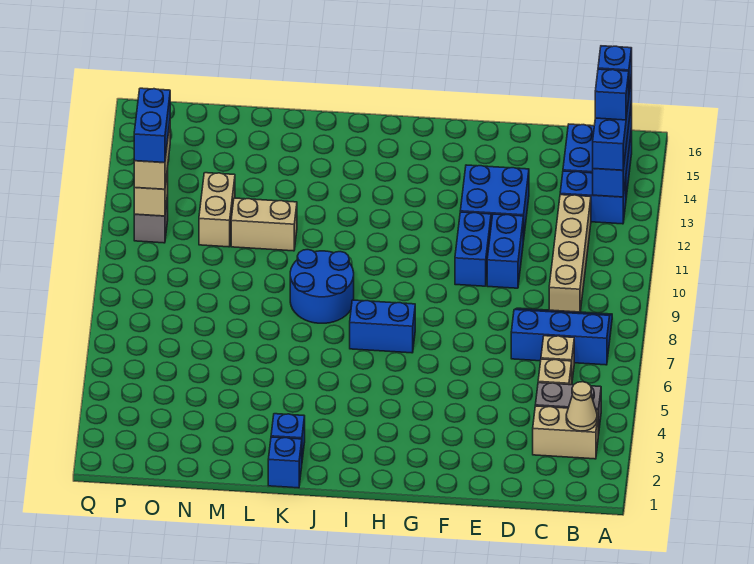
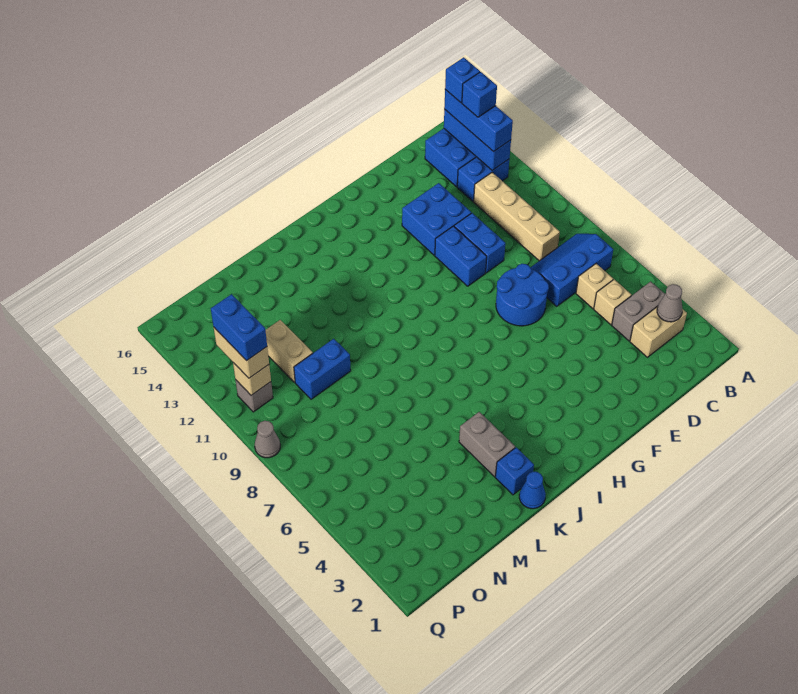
tan 1x1 cone [566,382,597,431] -> grey 1x1 cone [657,284,682,322]
blue 1x2 brick [350,300,415,353] -> blue 1x2 brick moved to [294,339,351,399]
blue 2x2 round brick [290,250,354,323] -> blue 2x2 round brick moved to [496,264,549,326]
blue 1x1 brick [268,437,302,488] -> blue 1x1 cone [519,472,545,509]
none -> grey 1x2 brick [459,412,515,477]
tan 1x2 brick [231,198,297,251] -> none
none -> grey 1x1 cone [255,421,280,458]

